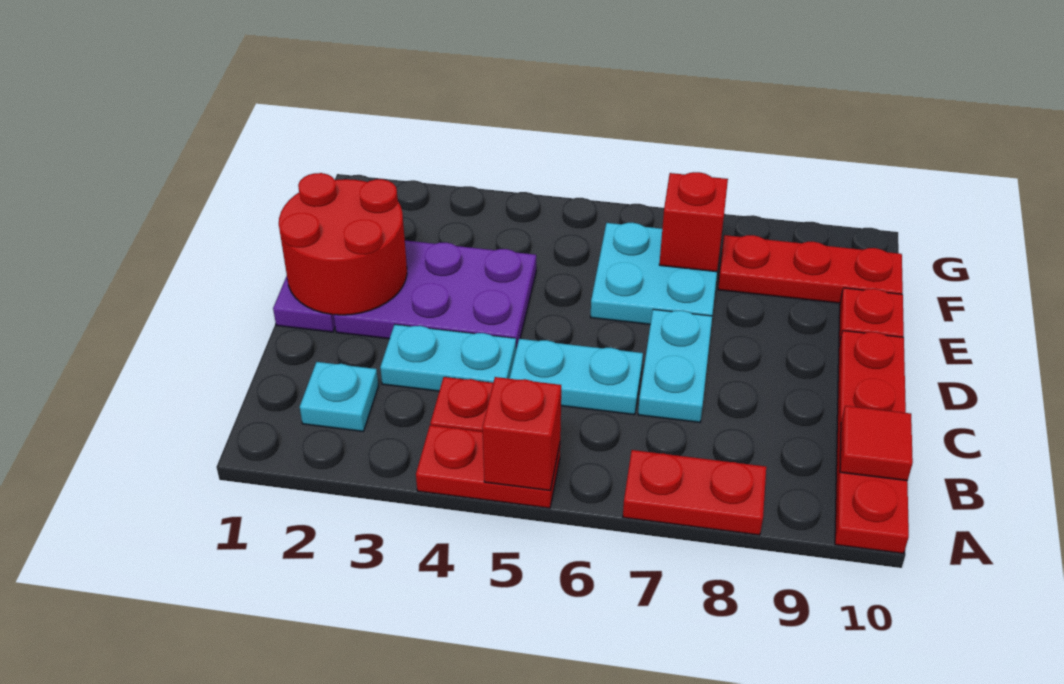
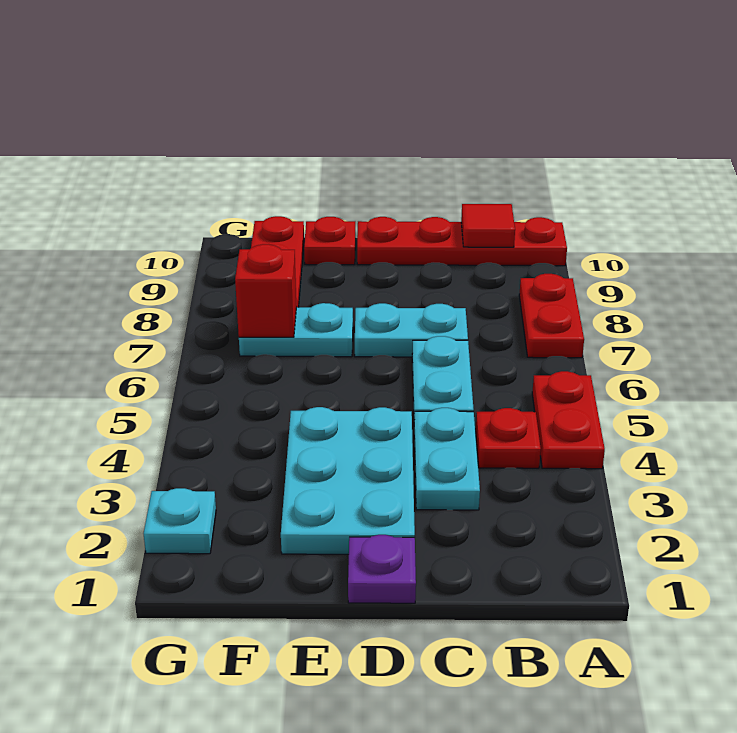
red 1x1 brick [482,377,561,491] -> none
cyan 1x1 plate [300,362,378,431] -> cyan 1x1 plate moved to [144,488,216,554]
red 2x2 round brick [279,173,407,315] -> none
purple 2x3 plate [334,241,536,349] -> cyan 2x3 plate [281,407,415,554]
cyan 2x2 plate [591,223,717,324] -> cyan 1x2 plate [239,303,353,357]

